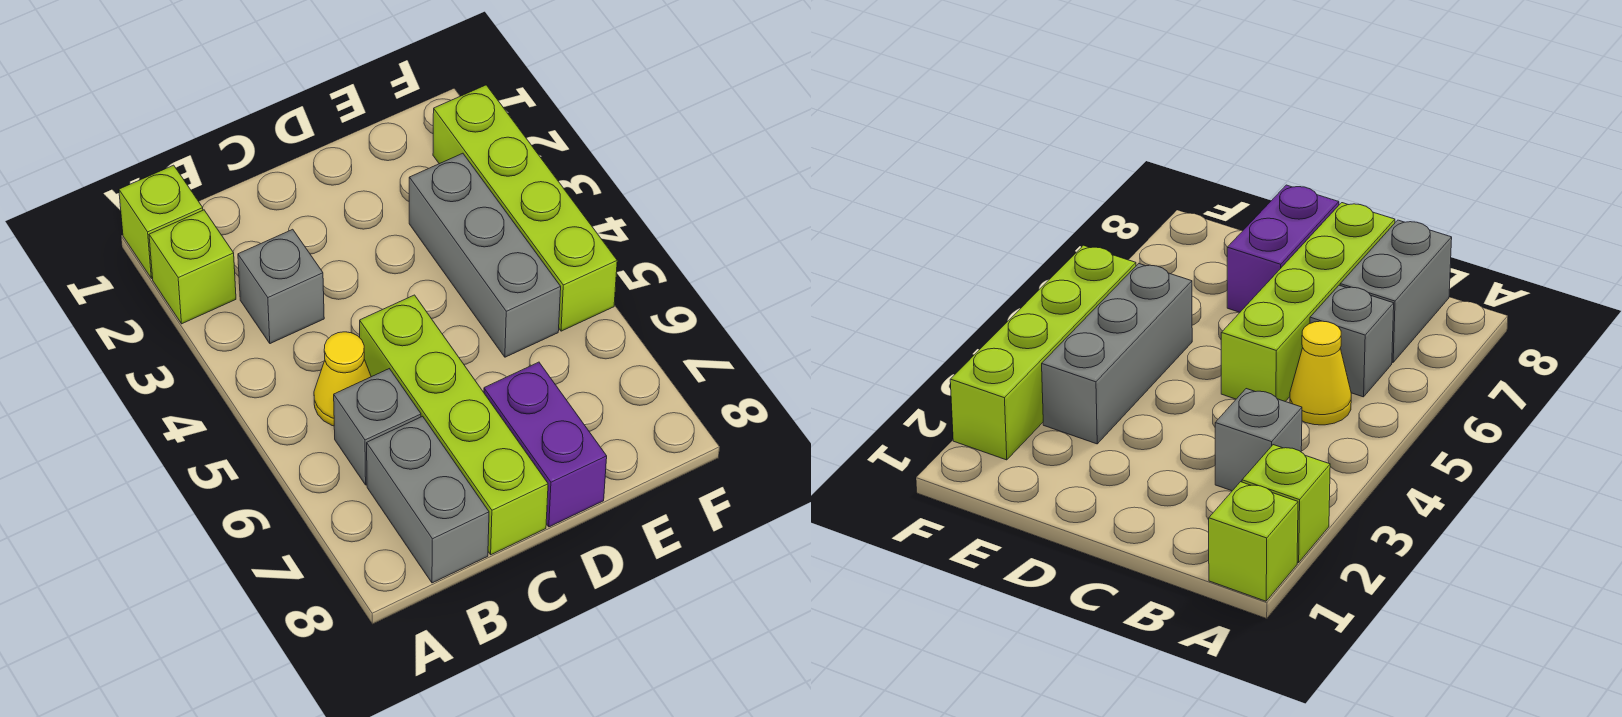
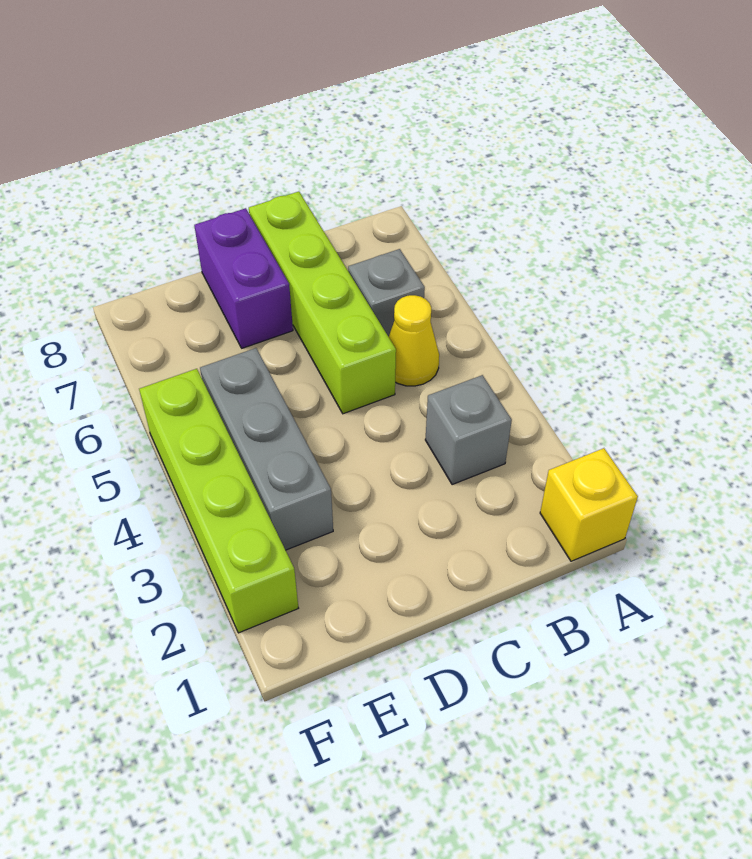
lime 1x1 brick [119,165,203,278] -> yellow 1x1 brick [540,448,638,561]
lime 1x1 brick [149,210,236,324] -> none
grey 1x2 brick [367,416,489,583] -> none

